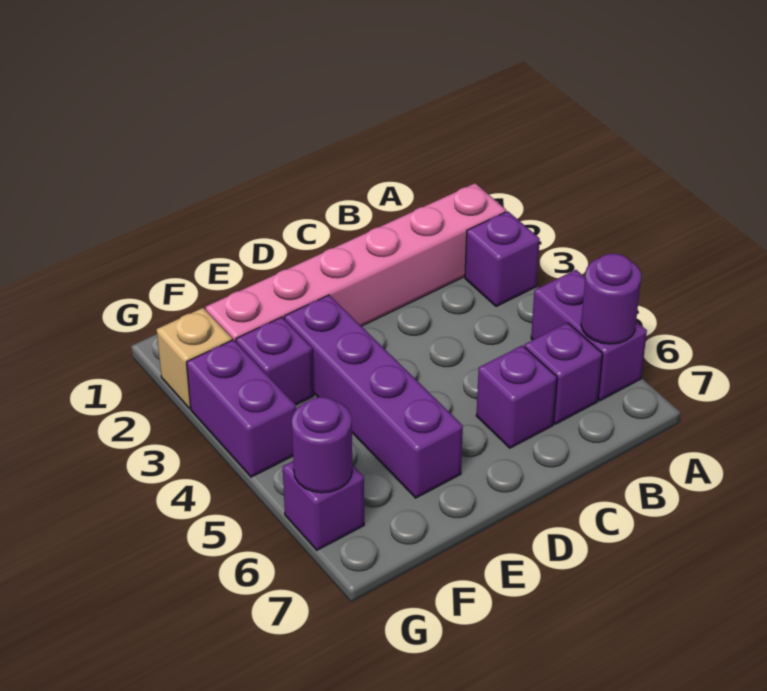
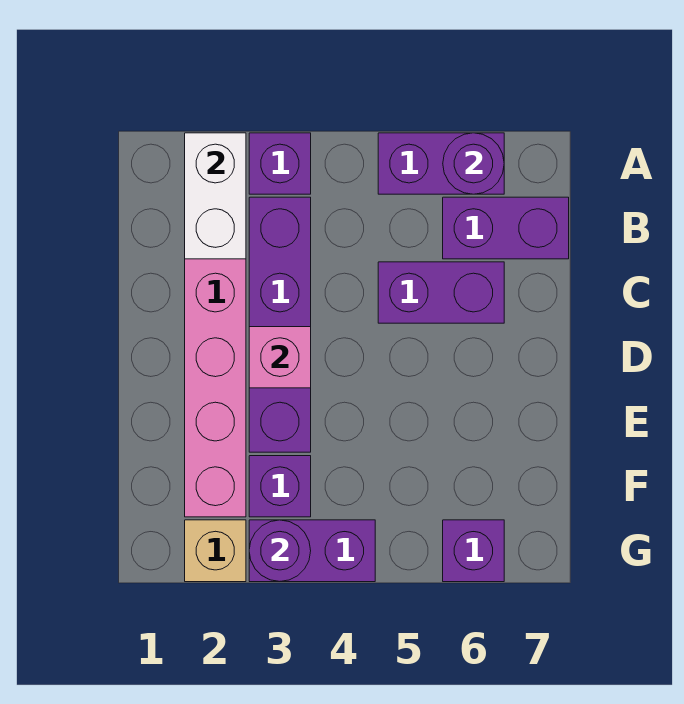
none -> white 1x2 brick [185,133,246,259]
purple 1x1 brick [525,323,602,424] -> purple 1x2 brick [443,197,569,259]
purple 1x1 brick [476,345,557,448] -> purple 1x2 brick [378,262,504,323]
none -> pink 1x1 brick [249,327,311,388]
purple 1x4 brick [284,295,463,498] -> purple 1x4 brick turned to [249,197,311,452]
purple 1x1 round brick [292,397,352,493] -> purple 1x1 round brick moved to [249,520,311,582]

